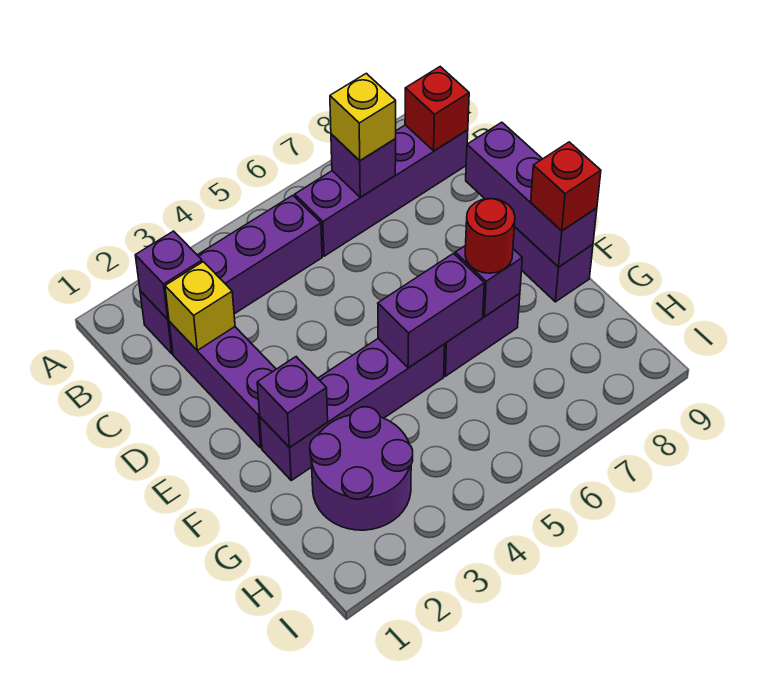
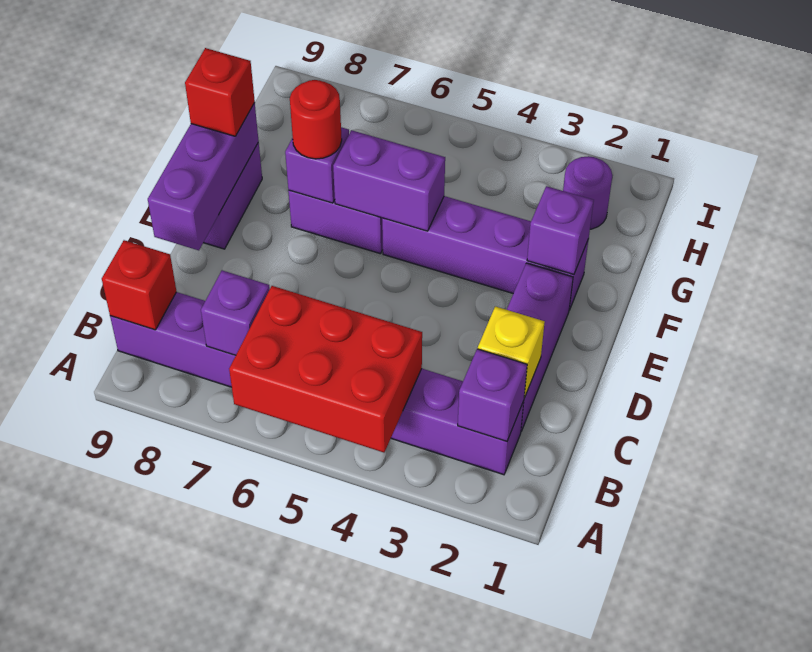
none -> red 2x3 brick [229,286,422,452]
yellow 1x1 brick [330,73,396,161] -> none
purple 2x2 round brick [310,407,413,530] -> purple 1x1 round brick [563,156,612,229]

